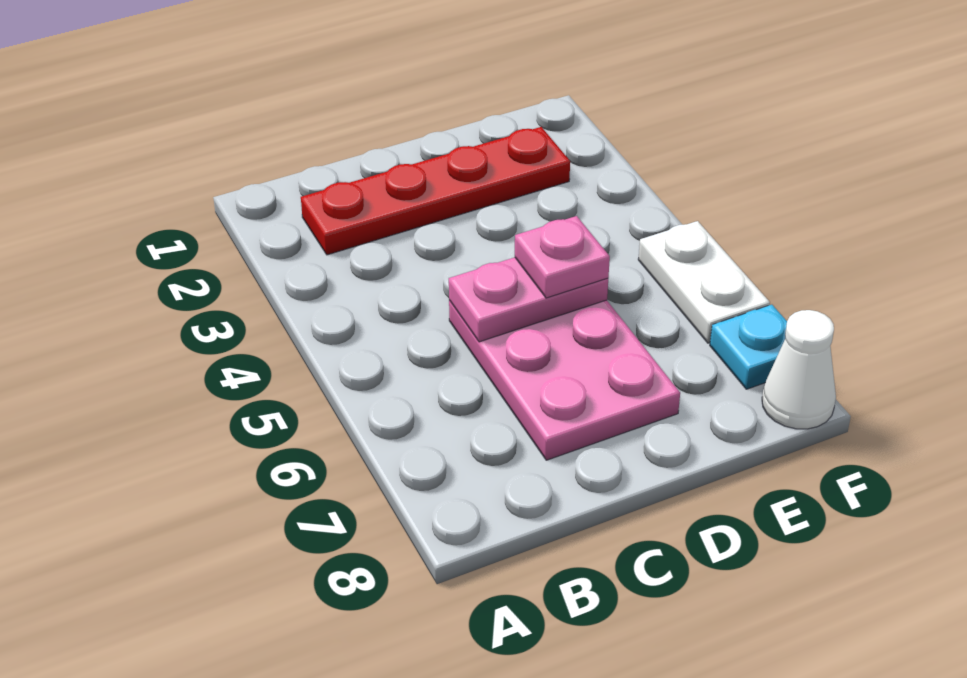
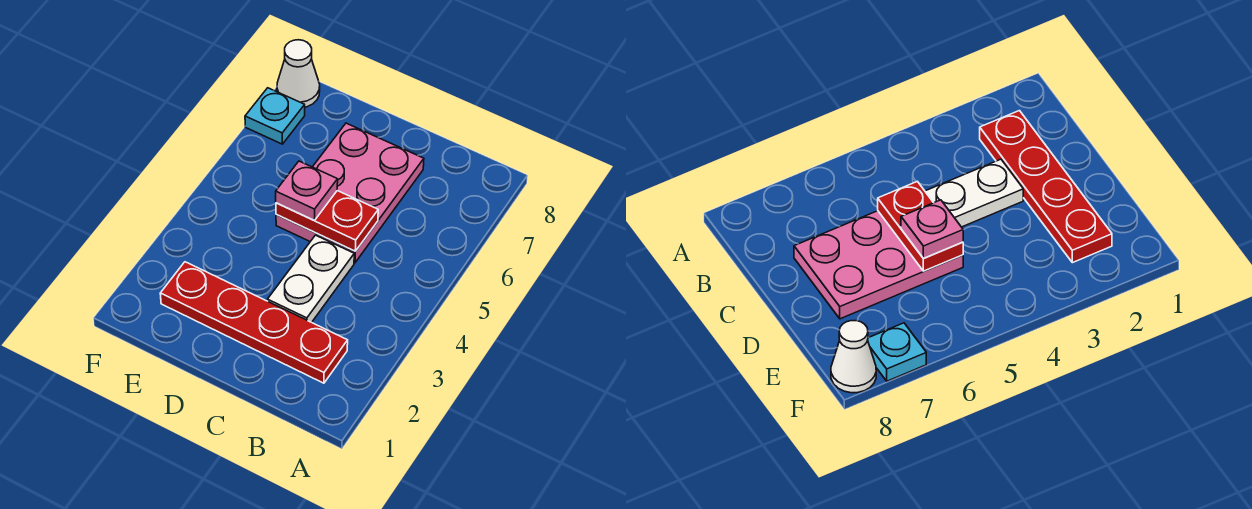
pink 1x2 plate [449,257,608,342] -> red 1x2 plate [276,191,378,251]
white 1x2 plate [638,221,770,343] -> white 1x2 plate moved to [268,235,354,322]

